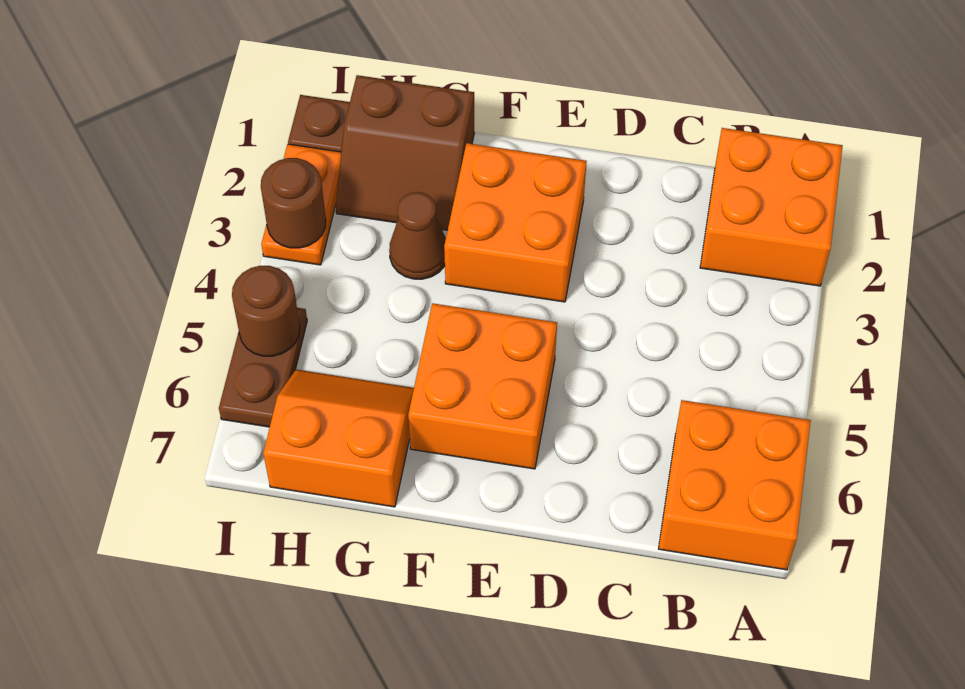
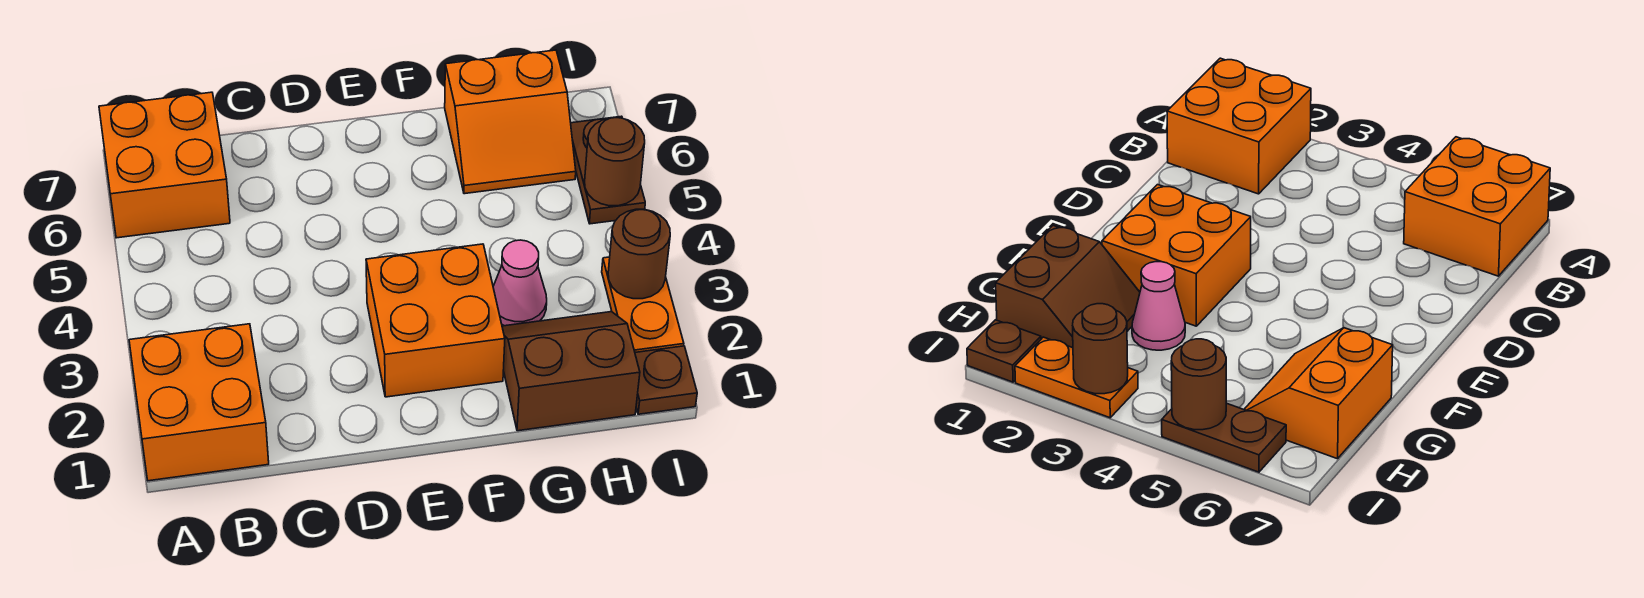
orange 2x2 brick [408,303,557,469] -> none
brown 1x1 cone [389,192,446,279] -> pink 1x1 cone [493,240,547,326]

